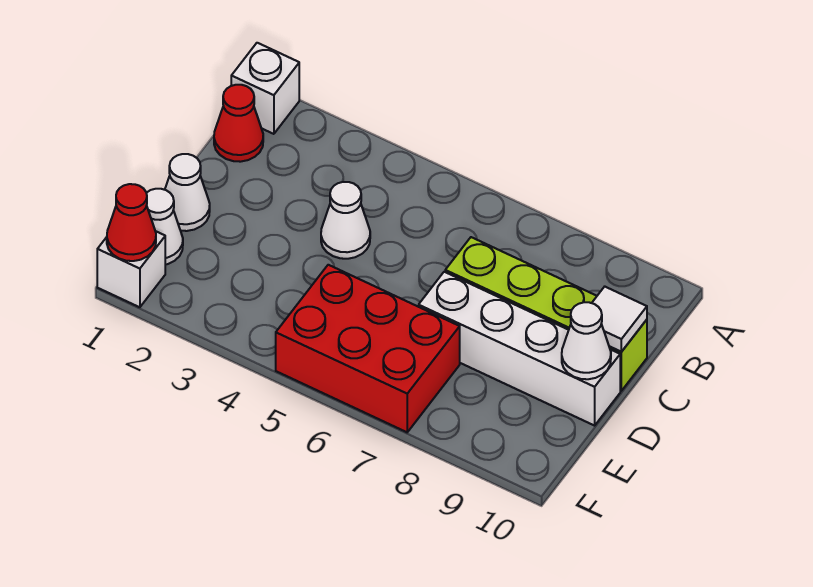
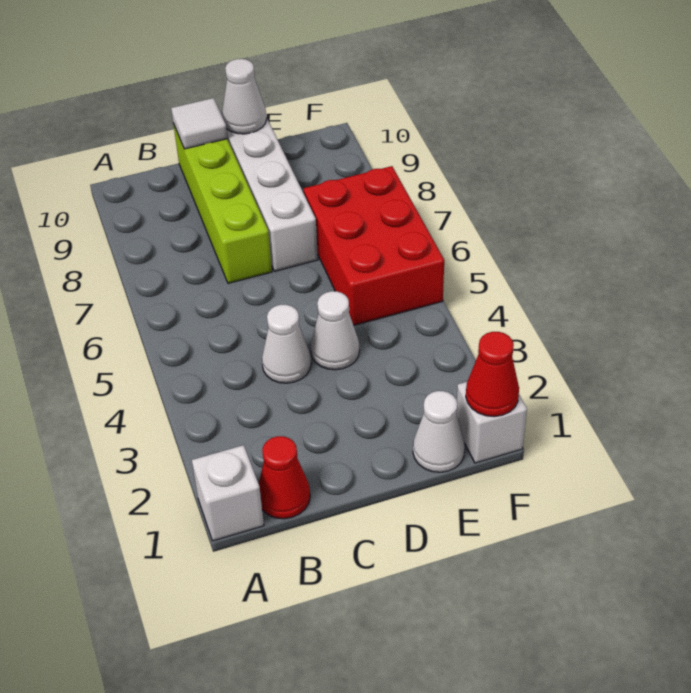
white 1x1 cone [165,154,210,231] -> white 1x1 cone moved to [311,291,359,370]

